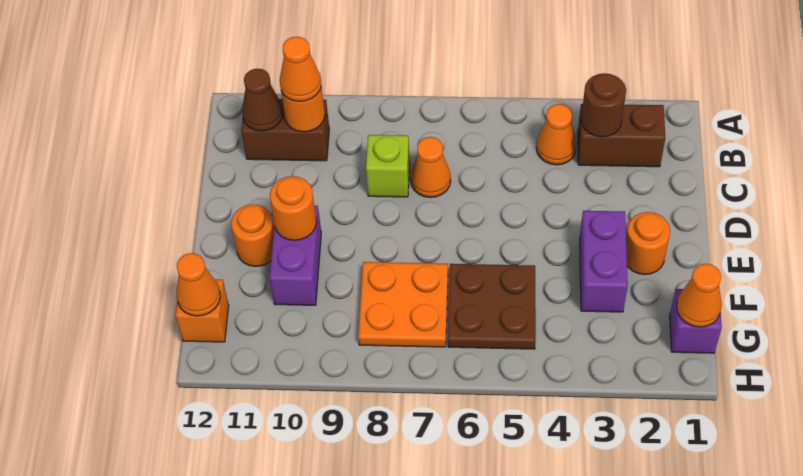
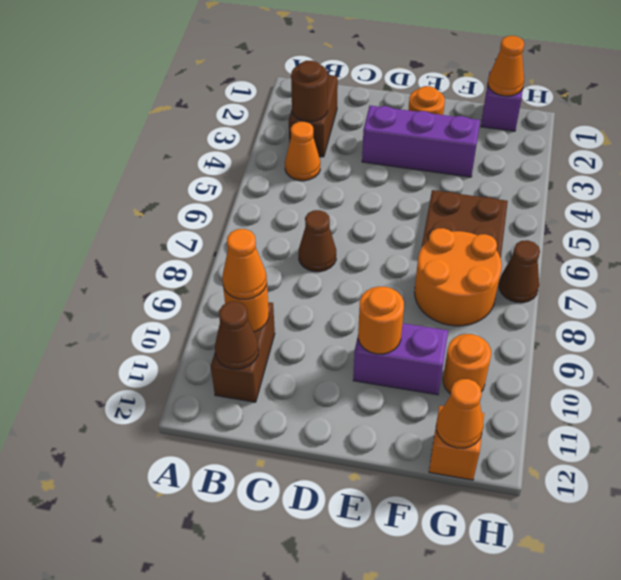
orange 1x1 cone [411,137,451,197] -> brown 1x1 cone [298,210,336,272]
lime 1x1 brick [366,135,410,197] -> none
purple 1x2 brick [580,211,628,312] -> purple 1x3 brick [362,106,480,177]
orange 1x1 round brick [231,204,274,266] -> orange 1x1 round brick moved to [443,334,491,394]
orange 2x2 plate [358,262,448,347] -> orange 2x2 round brick [414,228,502,326]
none -> brown 1x1 cone [499,240,540,303]

